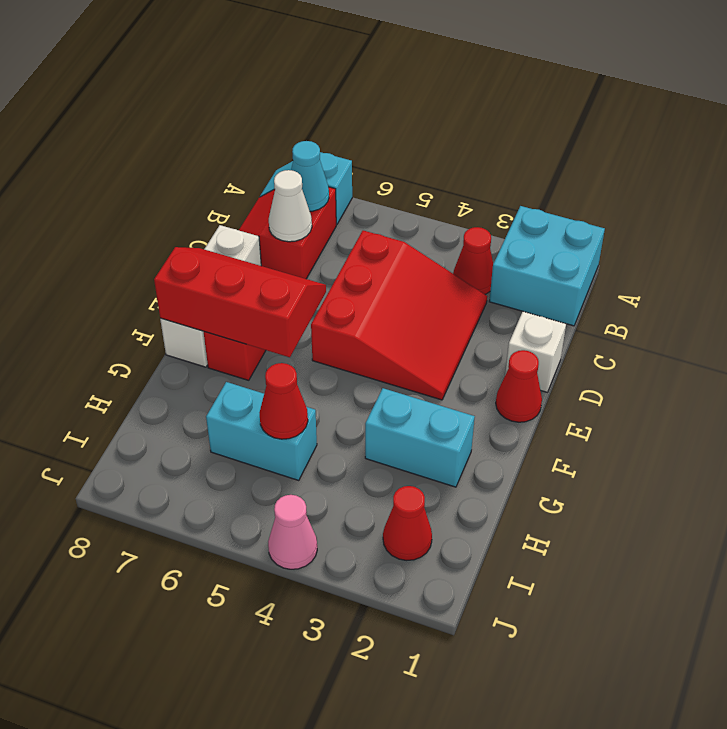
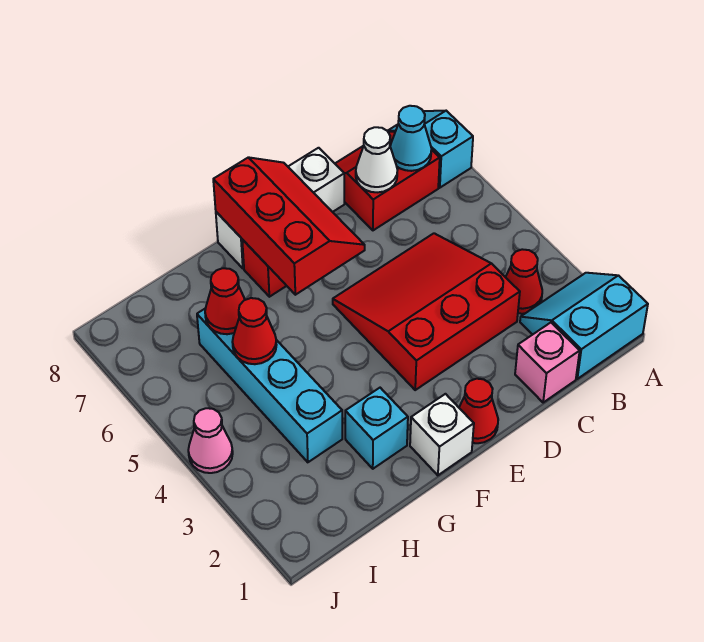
cyan 2x2 brick [489,206,605,326] -> cyan 2x2 slope [520,273,648,379]
none -> pink 1x1 brick [515,323,580,402]
red 3x3 slope [311,231,487,400] -> red 3x3 slope turned to [333,233,520,390]
white 1x1 brick [505,312,566,392] -> white 1x1 brick moved to [410,394,474,475]
cyan 1x2 brick [365,388,475,487] -> cyan 1x1 brick [345,388,408,469]
cyan 1x2 brick [206,382,317,480] -> cyan 1x4 brick [197,308,342,462]
red 1x1 cone [383,486,432,560] -> red 1x1 cone moved to [205,268,245,334]

